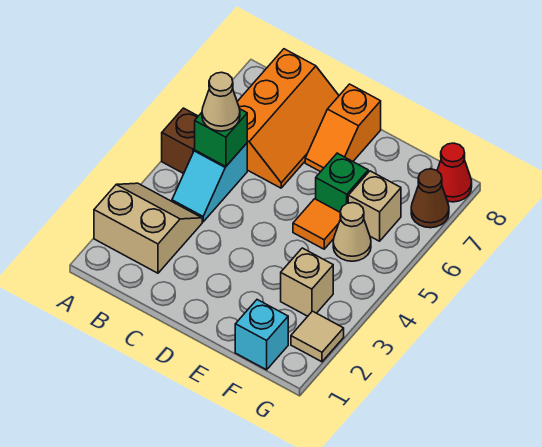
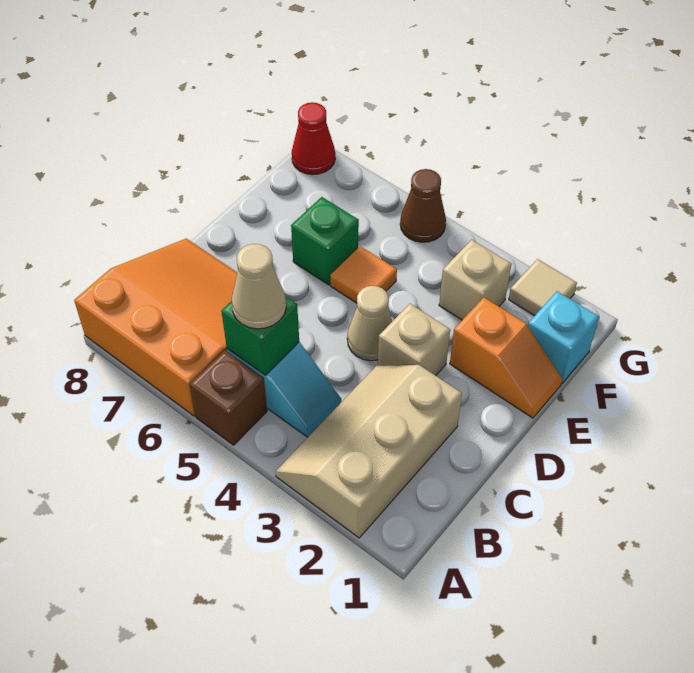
tan 2x2 slope [94,183,202,273] -> tan 2x3 slope [276,365,462,538]
orange 2x3 slope [237,49,339,188] -> orange 3x3 slope [74,239,237,416]
orange 1x2 slope [305,84,381,172] -> orange 1x2 slope moved to [450,297,562,418]
tan 1x1 cone [333,203,371,261] -> tan 1x1 cone moved to [347,286,392,361]
tan 1x1 brick [348,171,401,241] -> tan 1x1 brick moved to [378,304,450,376]
brown 1x1 cone [411,169,449,228] -> brown 1x1 cone moved to [400,169,446,242]

